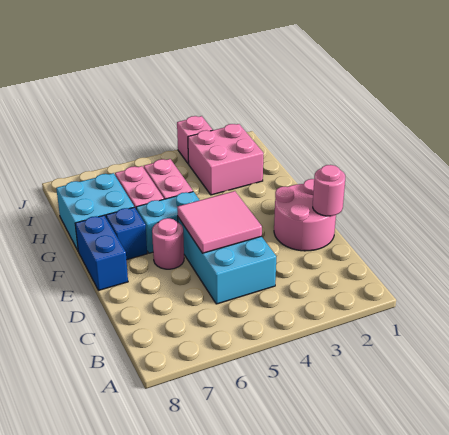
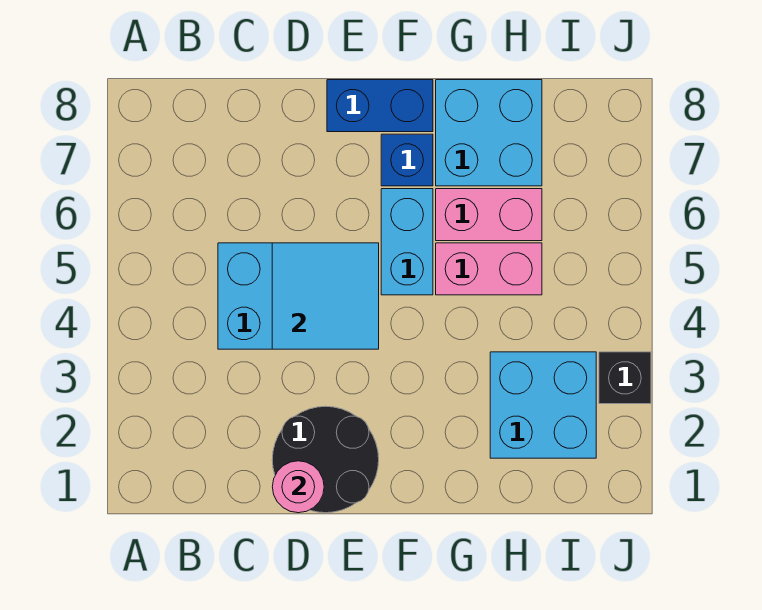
pink 2x2 round brick [274,179,336,251] -> black 2x2 round brick [272,406,379,513]
pink 2x2 tile [177,191,262,253] -> cyan 2x2 tile [272,243,379,349]
pink 1x1 round brick [152,218,184,269] -> none
pink 2x2 brick [188,124,264,195] -> cyan 2x2 brick [490,352,596,458]
pink 1x1 brick [177,116,212,164] -> black 1x1 brick [599,352,651,404]

